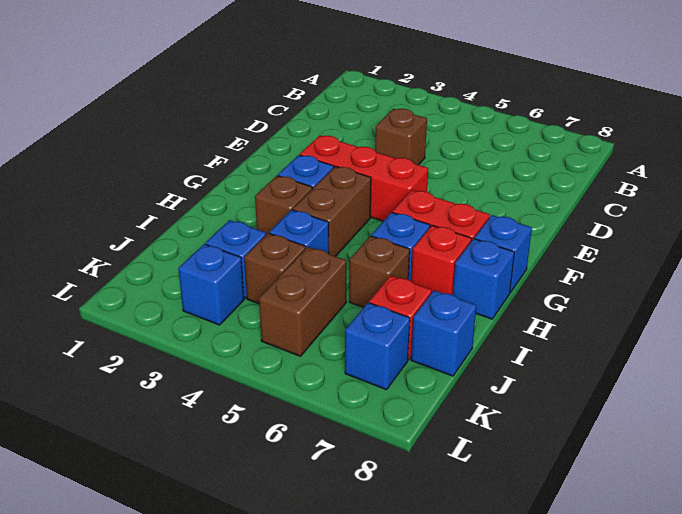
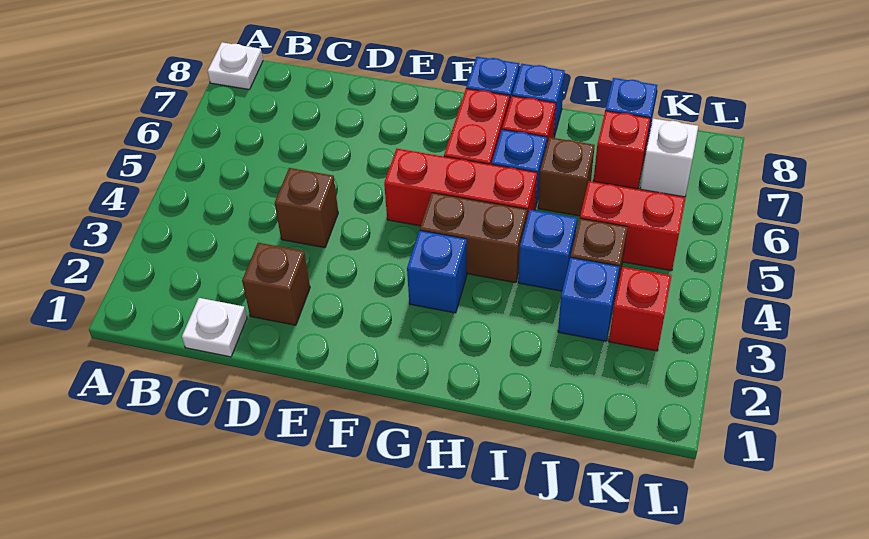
none -> white 1x1 plate [208,42,263,90]
none -> white 1x1 plate [182,298,247,357]
red 1x3 brick [300,135,428,221] -> red 1x3 brick turned to [384,149,537,226]
brown 1x1 brick [255,176,312,235] -> brown 1x1 brick moved to [242,243,310,325]
brown 1x2 brick [259,247,346,356] -> red 1x2 brick [580,181,685,271]
blue 1x1 brick [178,244,244,325] -> red 1x1 brick [609,267,672,351]
blue 1x1 brick [345,303,410,390] -> white 1x1 brick [640,118,698,197]

